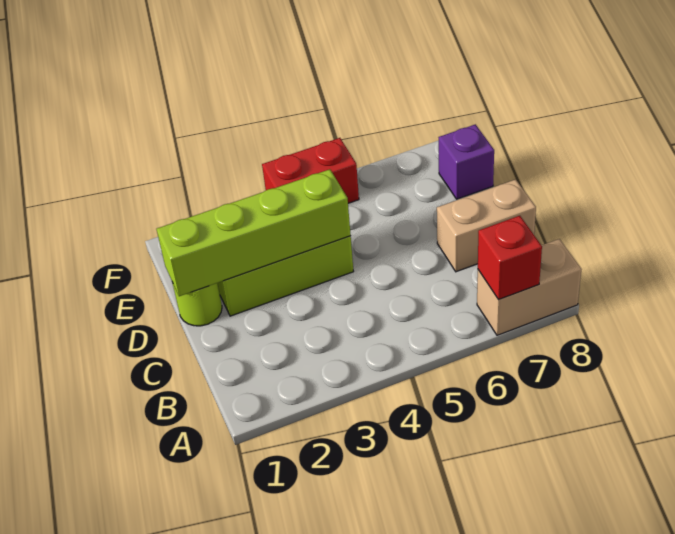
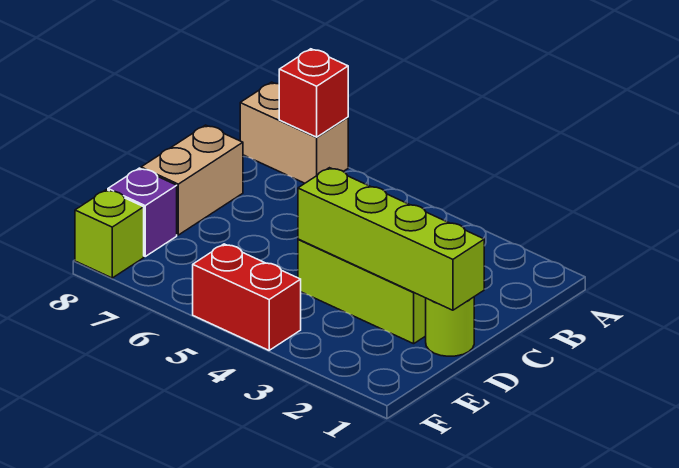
tan 1x2 brick [437,179,536,272] -> tan 1x2 brick turned to [141,125,243,235]
none -> lime 1x1 brick [75,190,144,278]

